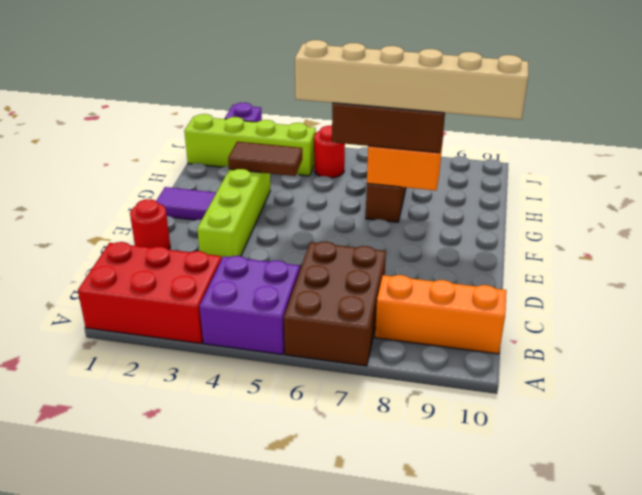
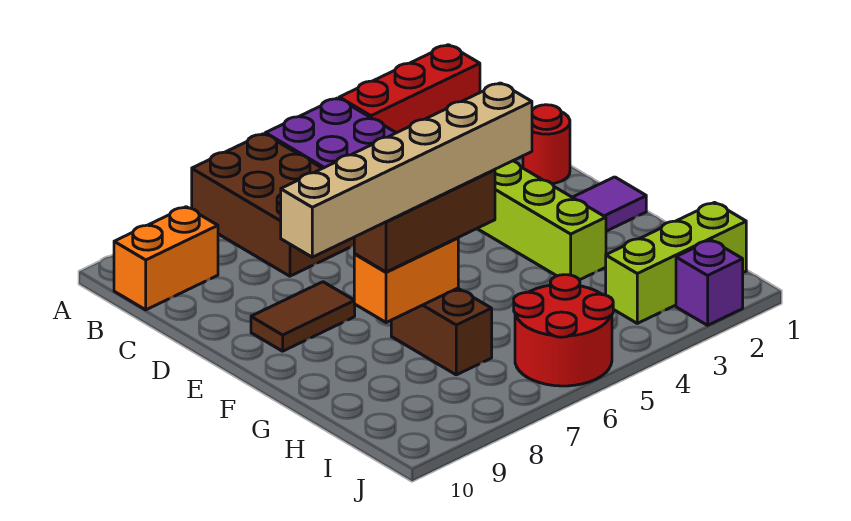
red 2x3 brick [78,242,221,343] -> red 1x3 brick [339,45,480,133]
orange 1x3 brick [375,275,506,354] -> orange 1x2 brick [114,207,218,310]
brown 1x2 tile [228,141,302,176] -> brown 1x2 tile moved to [251,282,355,351]
lime 1x4 brick [184,114,316,176] -> lime 1x3 brick [606,203,746,323]
red 1x1 round brick [314,126,345,178] -> red 2x2 round brick [514,275,613,386]

